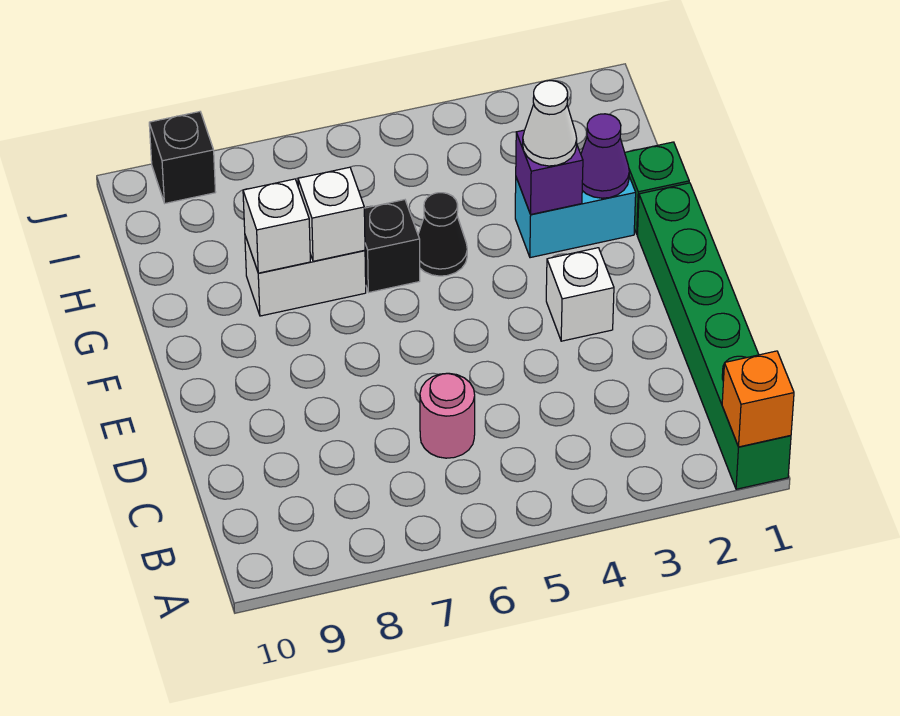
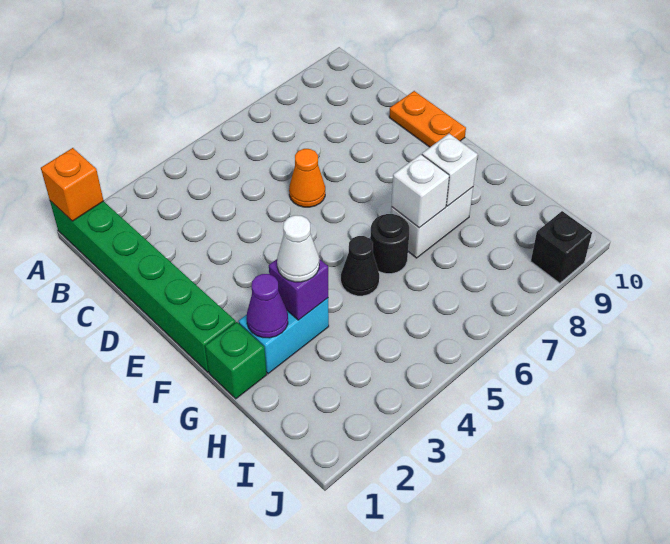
pink 1x1 round brick [420,373,475,458] -> none
none -> orange 1x1 cone [289,149,325,207]
none -> orange 1x2 plate [389,91,466,147]
white 1x1 brick [546,248,614,341] -> none
black 1x1 brick [364,200,420,292] -> black 1x1 round brick [370,214,409,274]

